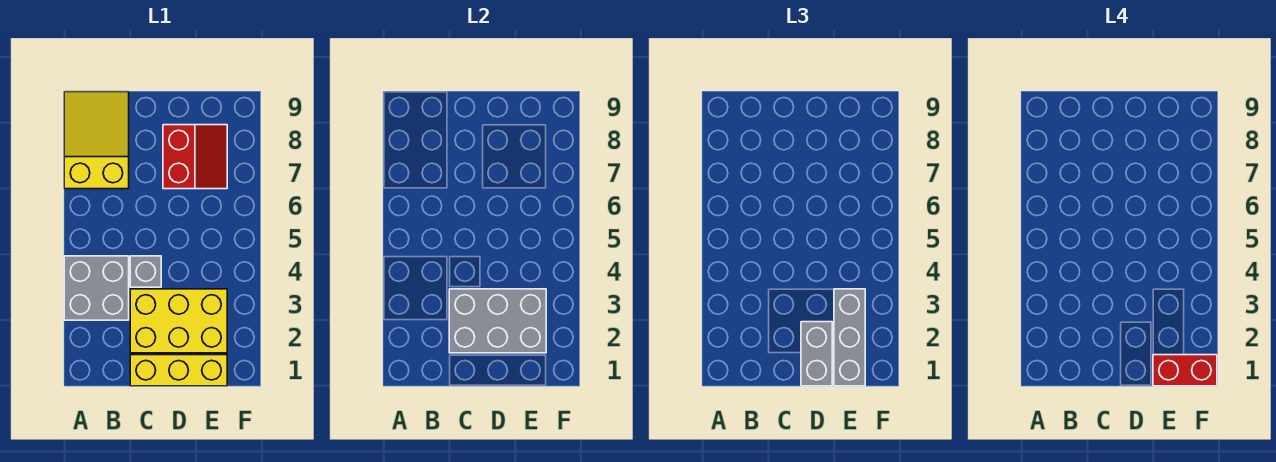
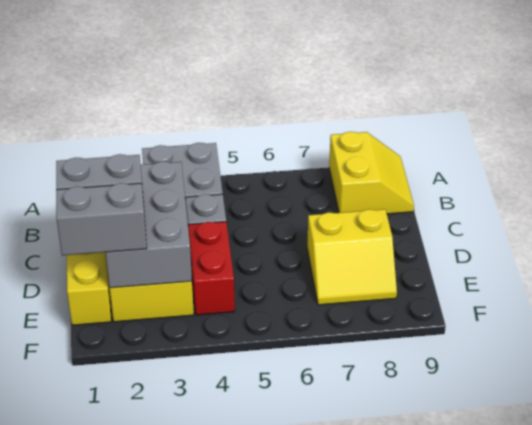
yellow 2x3 slope [64,92,129,189] -> yellow 2x2 slope [329,132,414,214]
red 2x2 slope [163,125,227,189] -> yellow 2x2 slope [307,209,397,305]
grey 1x3 brick [834,289,865,386] -> grey 1x2 brick [56,183,147,255]
red 1x2 brick [1153,355,1217,386] -> red 1x2 brick moved to [188,222,235,315]

